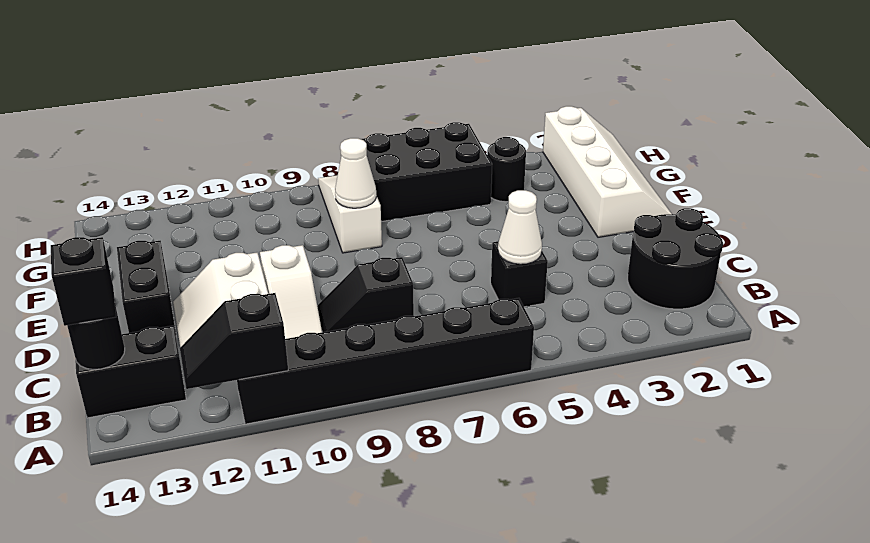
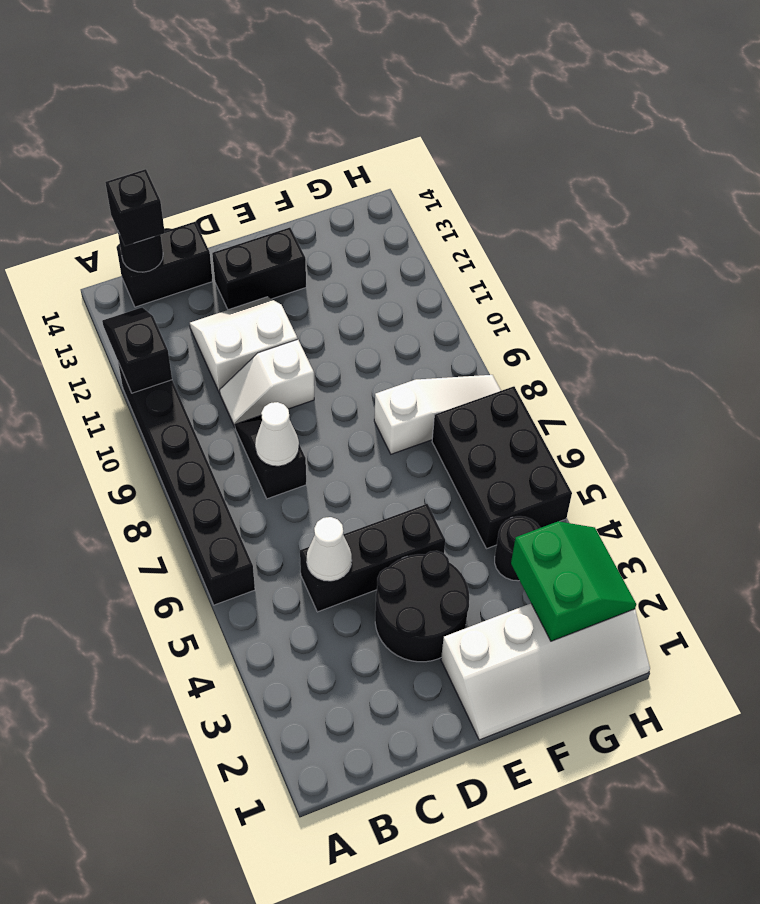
black 2x2 round brick [628,208,723,309] -> black 2x2 round brick moved to [375,551,469,662]
black 1x2 brick [75,326,186,418] -> black 1x2 brick turned to [117,222,212,307]
black 1x1 brick [491,241,548,307] -> black 1x3 brick [300,504,445,612]
white 1x1 cone [335,138,376,208] -> white 1x1 cone moved to [255,402,299,466]
none -> green 2x2 slope [511,521,636,641]

